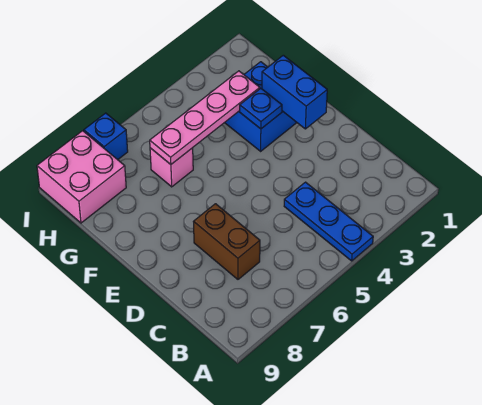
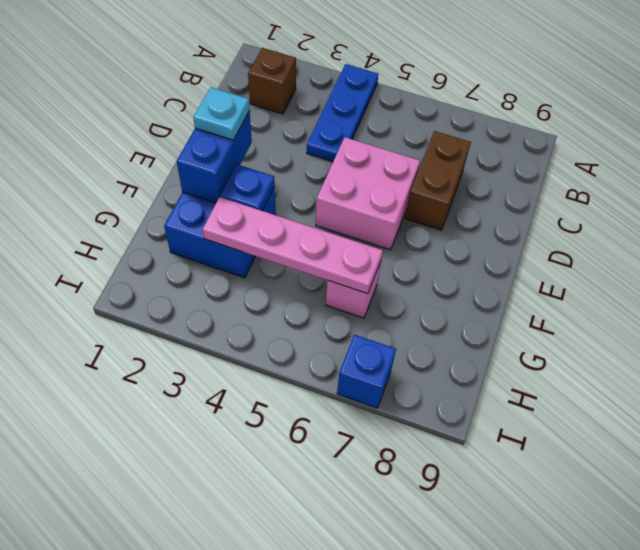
none -> brown 1x1 brick [248,48,296,114]
none -> cyan 1x1 plate [193,87,250,140]
pink 2x2 brick [37,131,126,223] -> pink 2x2 brick moved to [316,137,420,250]

